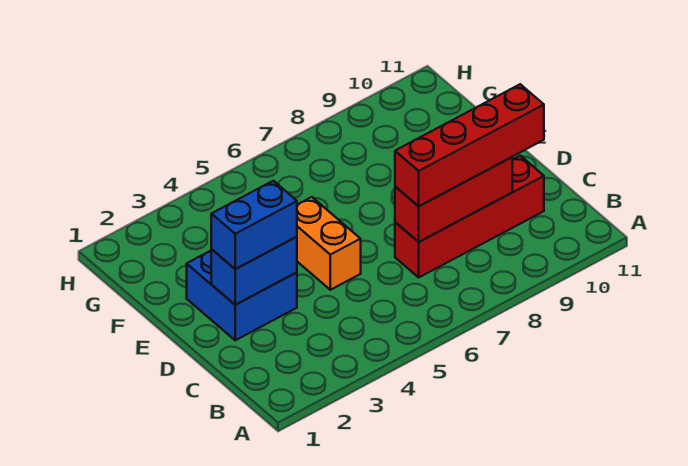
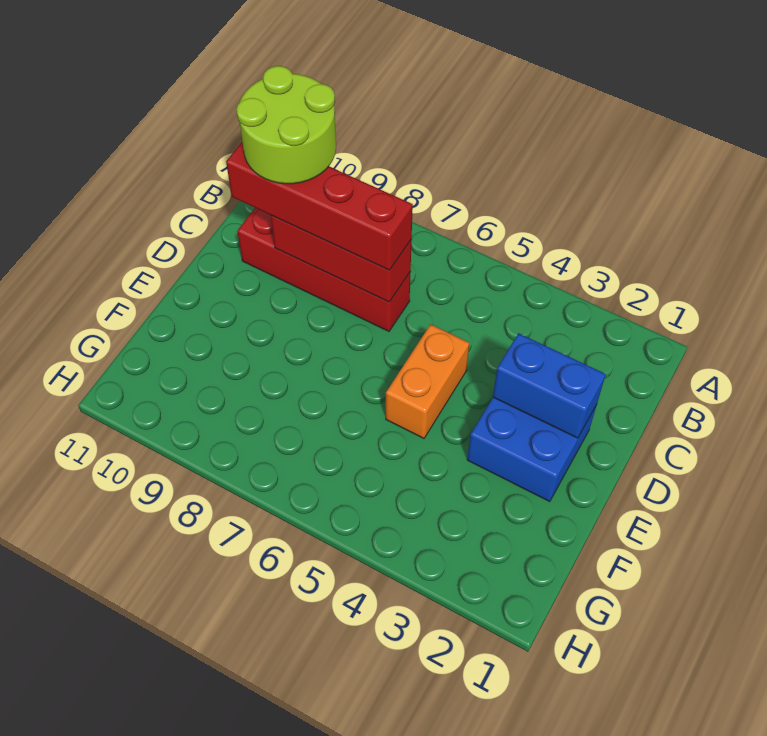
none -> lime 2x2 round brick [237,66,336,184]
blue 1x2 brick [211,181,297,269] -> none

